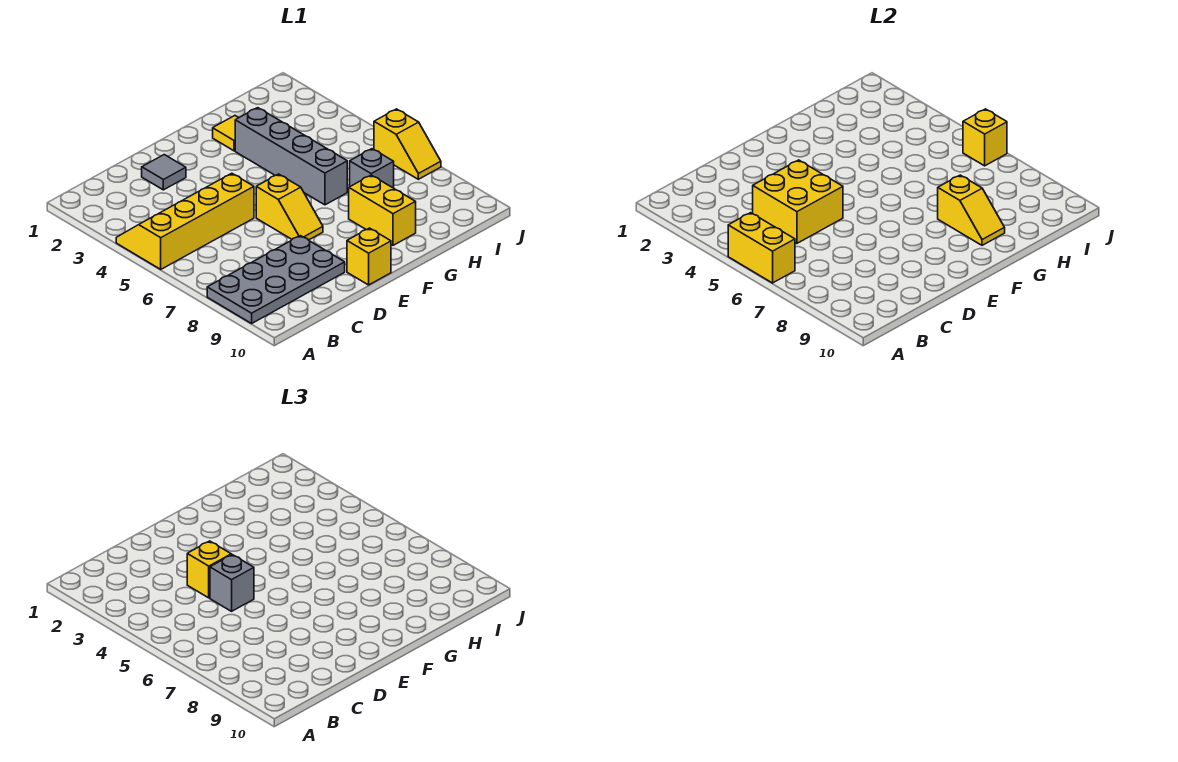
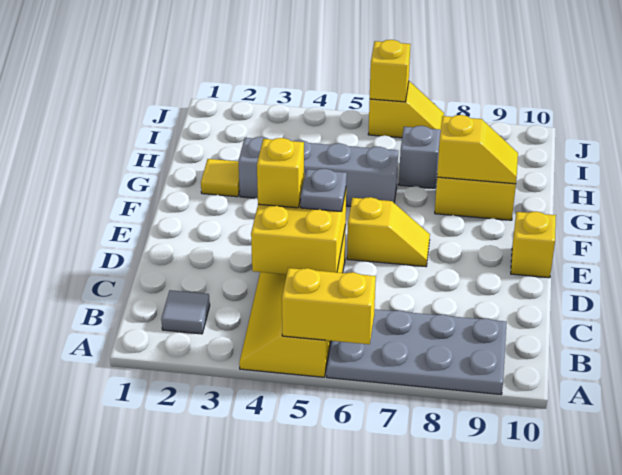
grey 2x4 plate [207,236,345,323] -> grey 2x4 plate turned to [327,309,507,395]
grey 1x1 tile [142,155,186,190] -> grey 1x1 tile moved to [161,290,210,334]
grey 1x1 brick [210,555,254,611] -> grey 1x1 plate [301,169,347,212]

